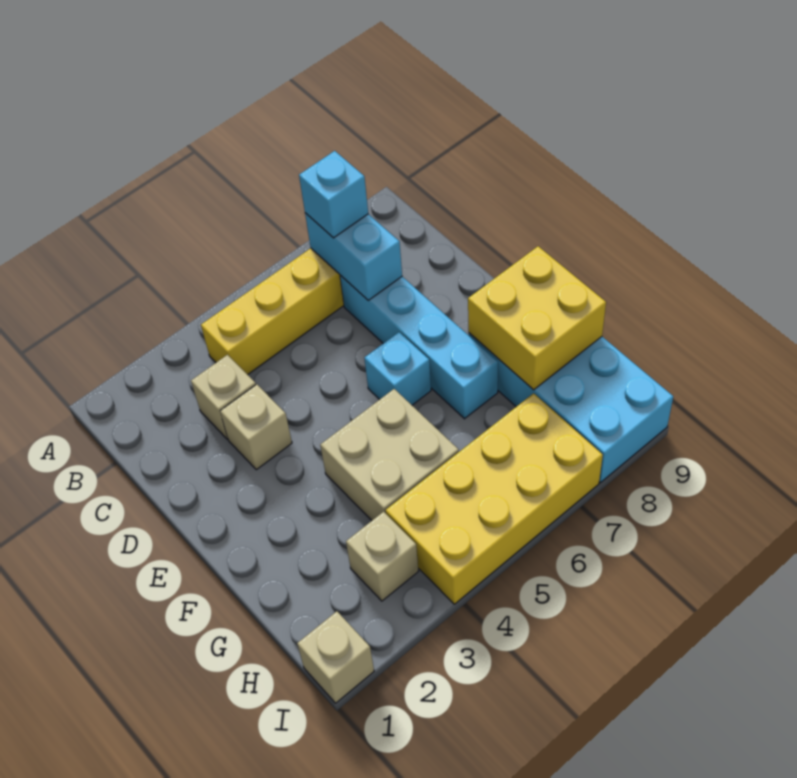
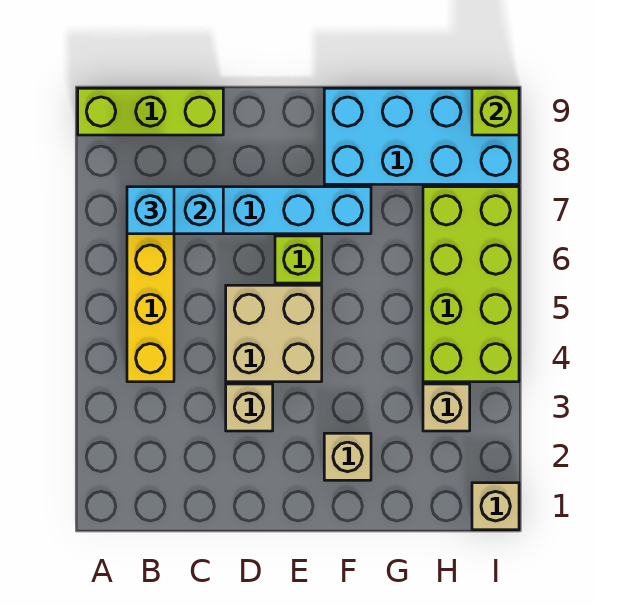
none -> lime 1x3 brick [78,88,223,135]
tan 1x1 brick [191,355,256,439] -> tan 1x1 brick moved to [324,433,371,480]
cyan 1x1 brick [364,332,431,405] -> lime 1x1 brick [275,236,322,283]
tan 2x2 brick [320,389,459,521] -> tan 2x2 brick moved to [226,285,322,382]
yellow 2x2 brick [468,246,606,390] -> none
yellow 2x4 brick [386,393,603,604] -> lime 2x4 brick [423,187,519,382]
none -> lime 1x1 brick [472,88,519,135]

